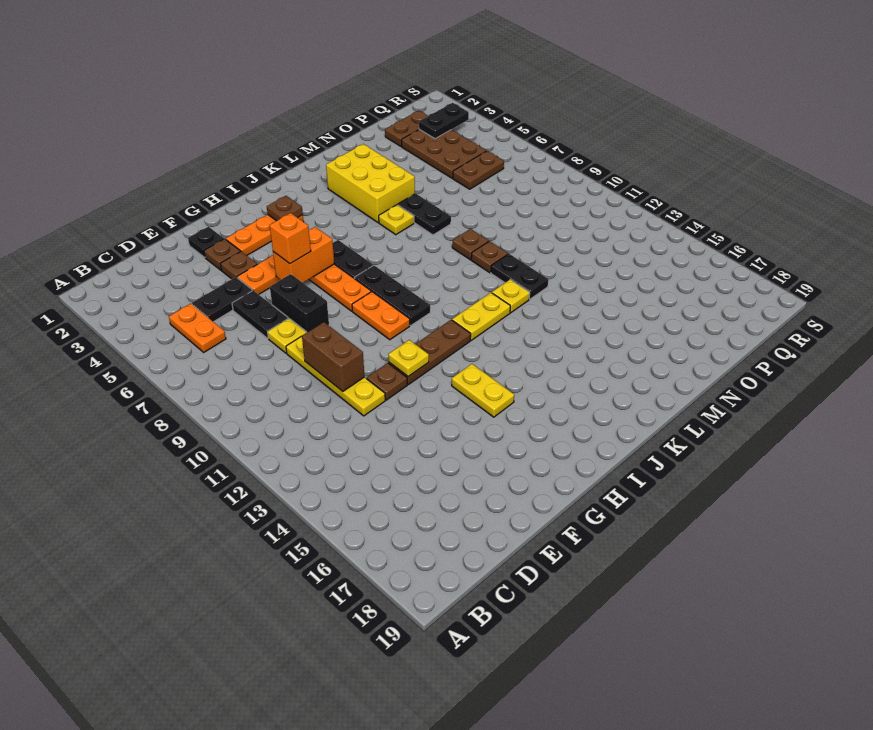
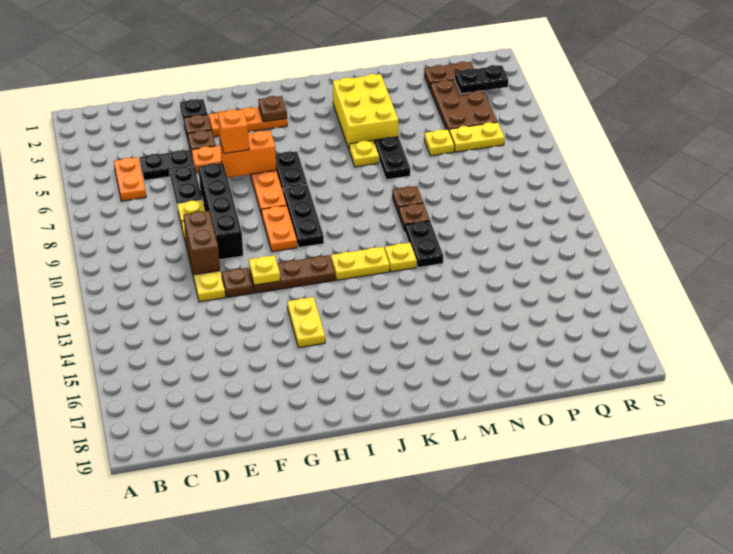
black 1x2 brick [270,274,329,332] -> black 1x4 brick [198,163,243,260]
none -> yellow 1x1 plate [424,130,455,156]
brown 1x2 plate [453,151,504,189] -> yellow 1x2 plate [449,122,504,152]

